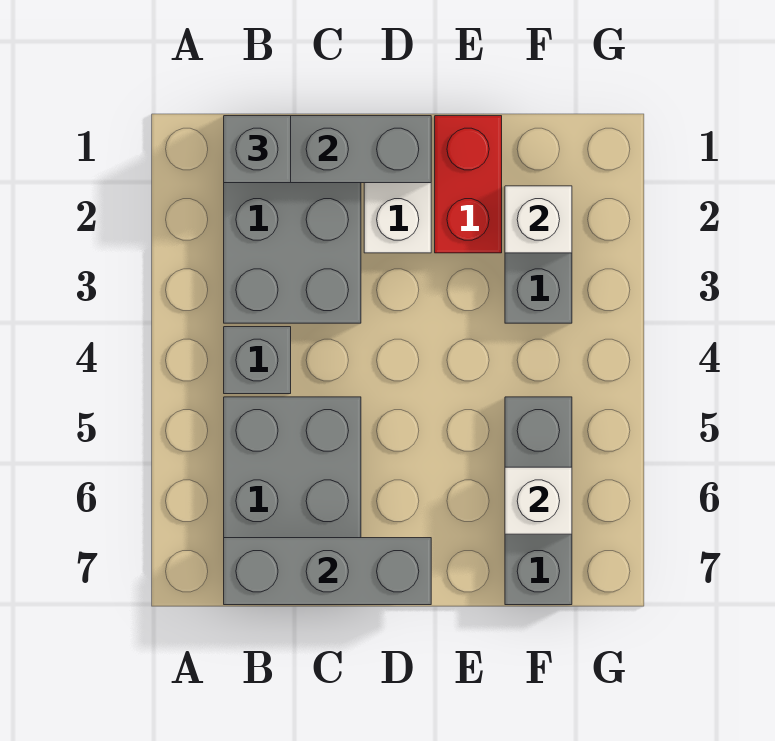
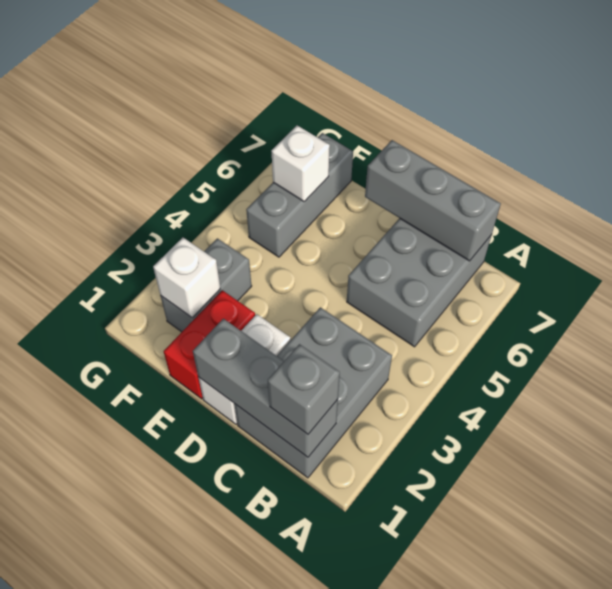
grey 1x1 brick [224,327,291,394] -> none

